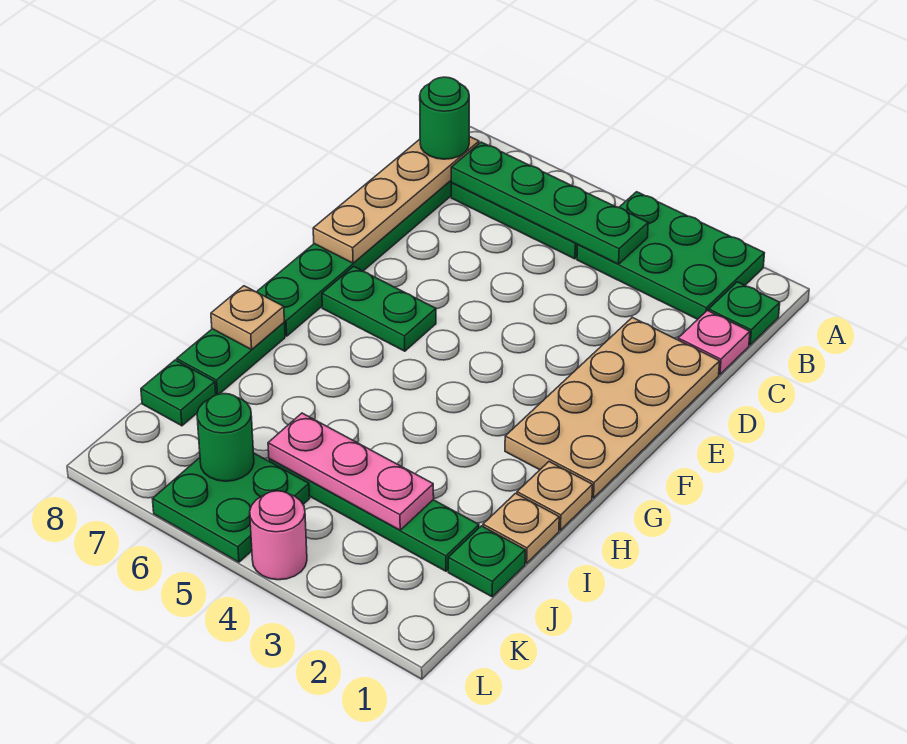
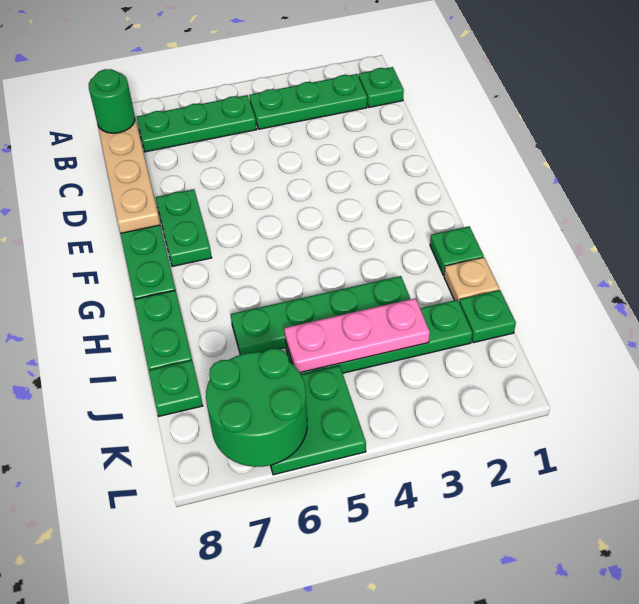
green 2x3 plate [577,192,764,319] -> green 1x3 plate [249,74,367,129]
green 1x4 plate [451,142,648,264] -> green 1x4 plate moved to [231,276,410,355]
pink 1x1 plate [678,310,750,375] -> none
tan 2x4 plate [505,317,720,498] -> none
green 1x2 plate [322,266,436,351] -> green 1x2 plate turned to [156,189,212,267]
tan 1x1 plate [517,462,593,530] -> green 1x1 plate [430,226,484,275]
tan 1x1 plate [211,286,284,350] -> none
green 1x1 round brick [197,394,254,481] -> green 2x2 round brick [206,349,307,467]
pink 1x1 round brick [250,491,307,580] -> none

